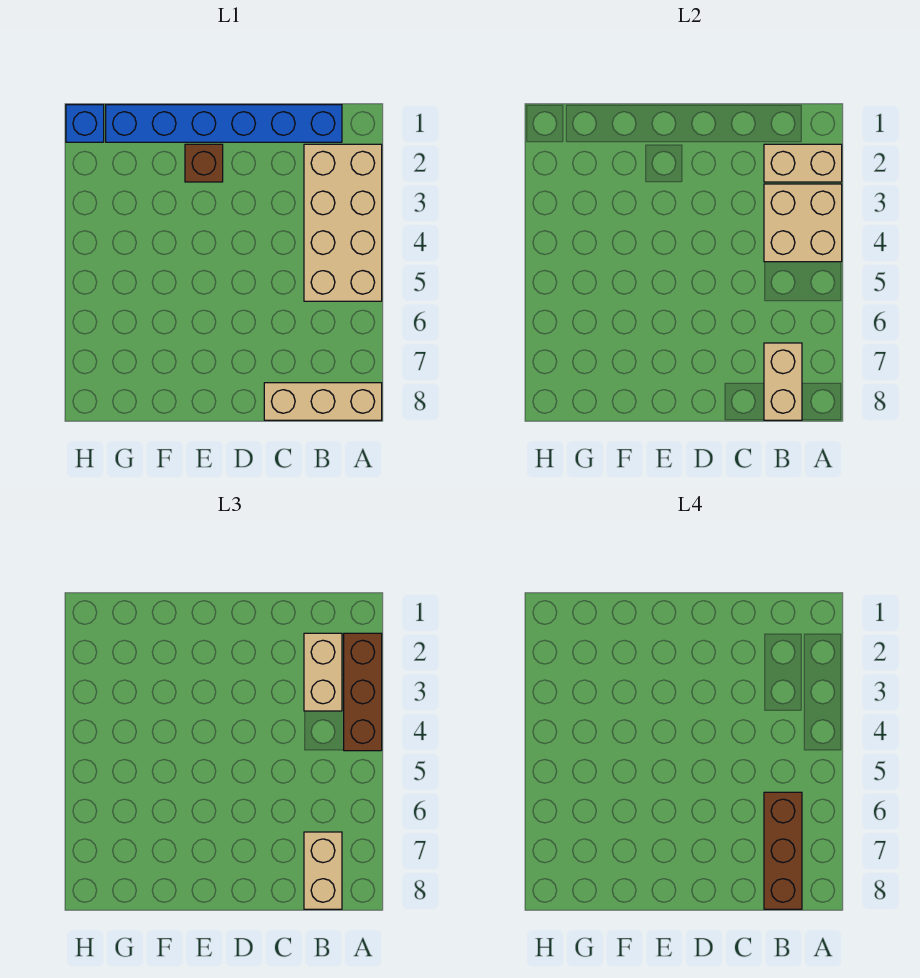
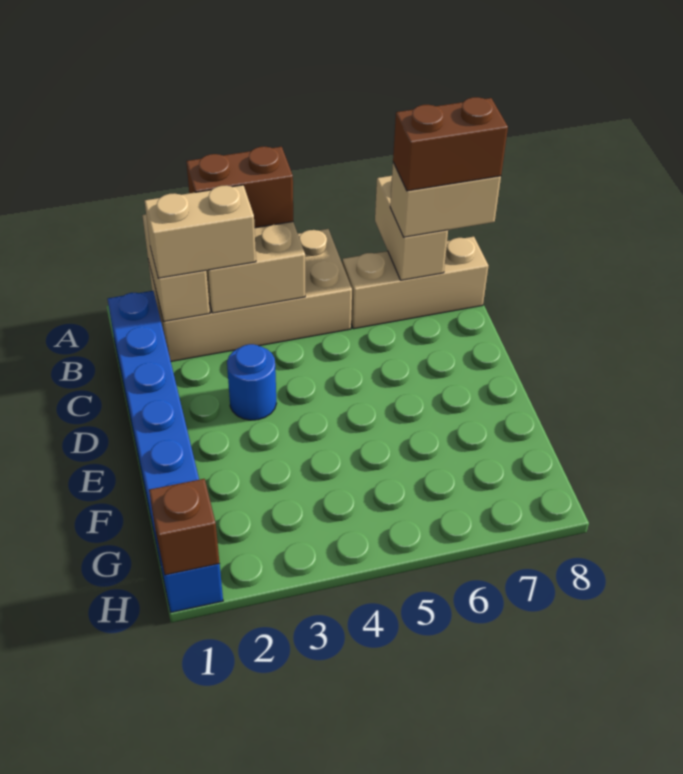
brown 1x3 brick [344,633,382,751] -> brown 1x2 brick [186,147,293,228]
tan 1x3 brick [264,383,382,420] -> tan 1x3 brick turned to [342,237,488,329]
brown 1x3 brick [764,792,802,909] -> brown 1x2 brick [393,97,508,191]
tan 1x2 brick [764,343,802,420] -> tan 1x2 brick turned to [375,176,448,280]
none -> blue 1x1 round brick [227,344,276,420]
brown 1x1 brick [185,144,223,182] -> brown 1x1 brick moved to [149,479,220,575]

